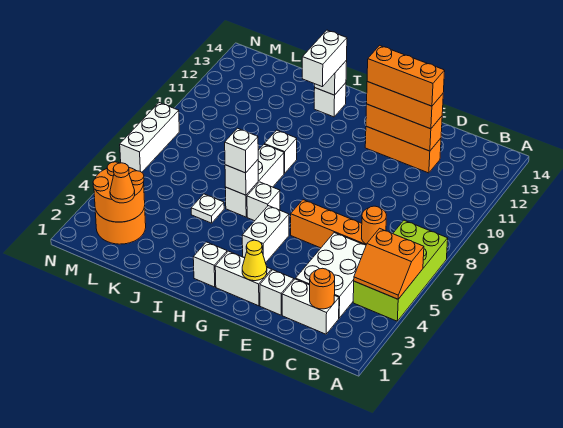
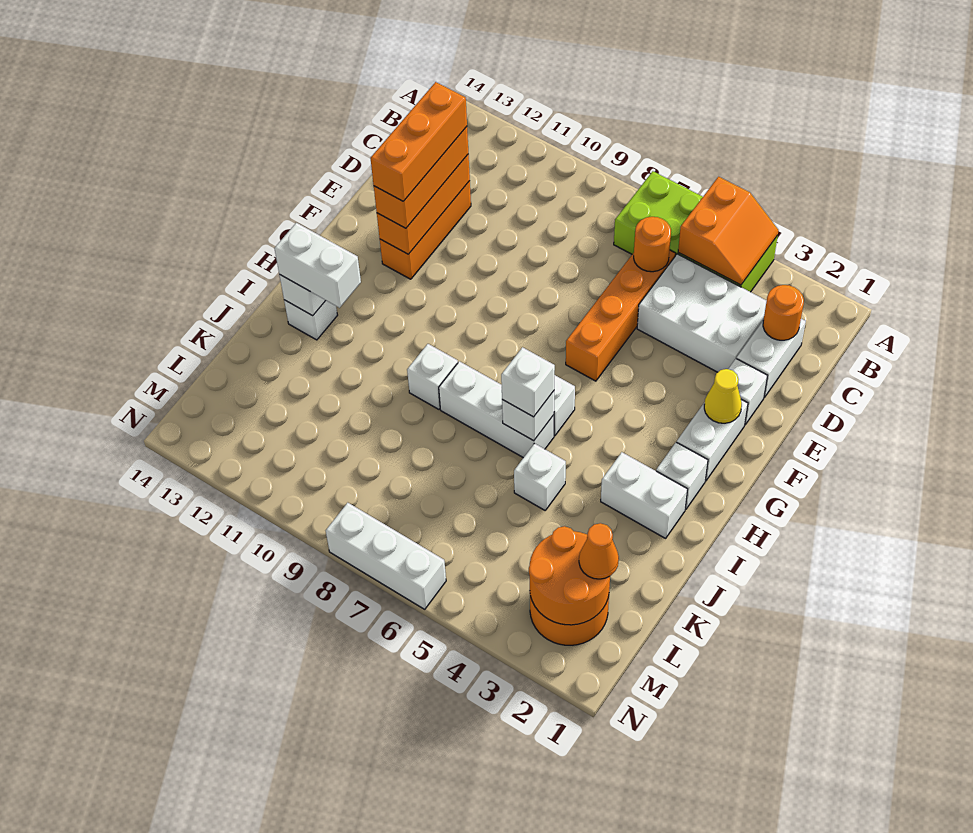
white 1x2 brick [242,206,289,263] -> white 1x2 brick moved to [601,452,688,538]
white 1x1 plate [191,194,224,223] -> white 1x1 brick [514,444,566,510]

